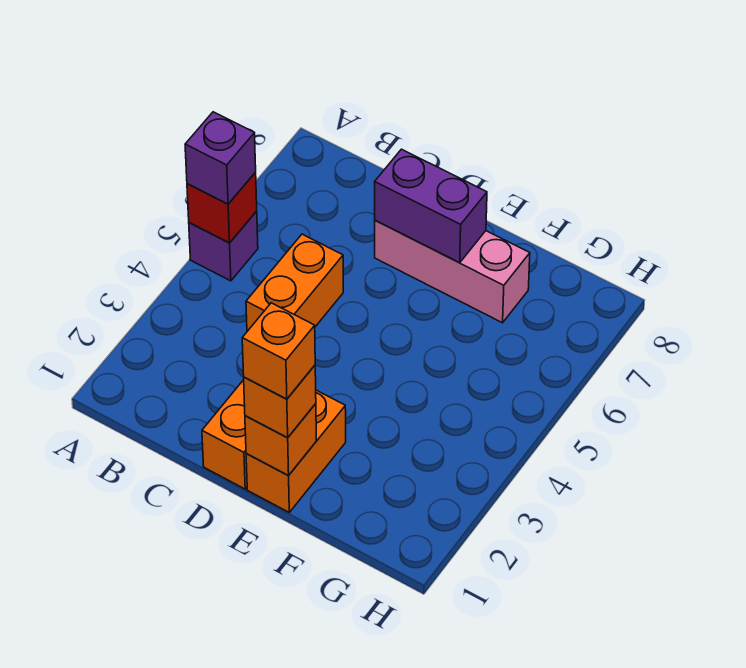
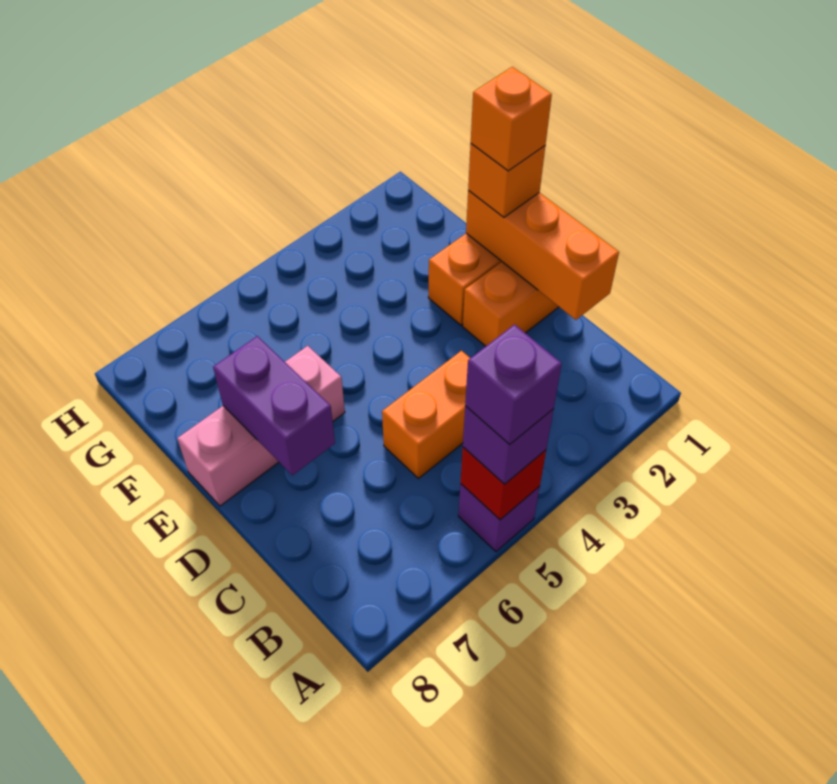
none -> purple 1x1 brick [465,325,562,444]
pink 1x3 brick [375,220,530,323] -> pink 1x3 brick turned to [177,346,345,506]
orange 1x1 brick [245,404,316,476] -> orange 1x3 brick [466,191,619,320]

